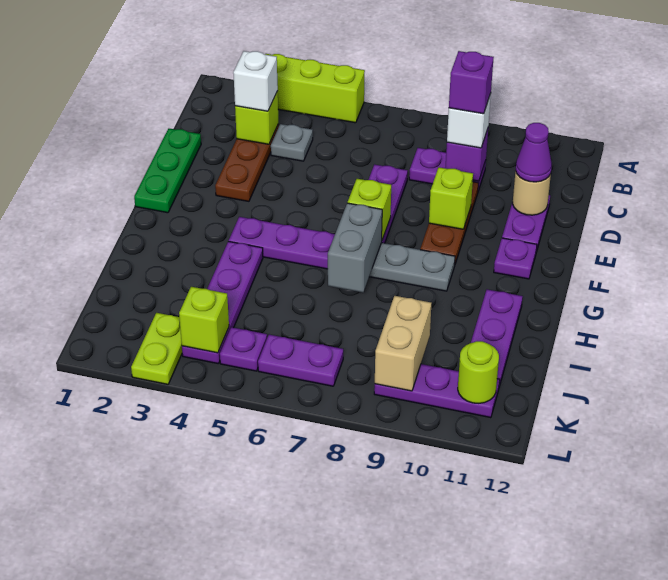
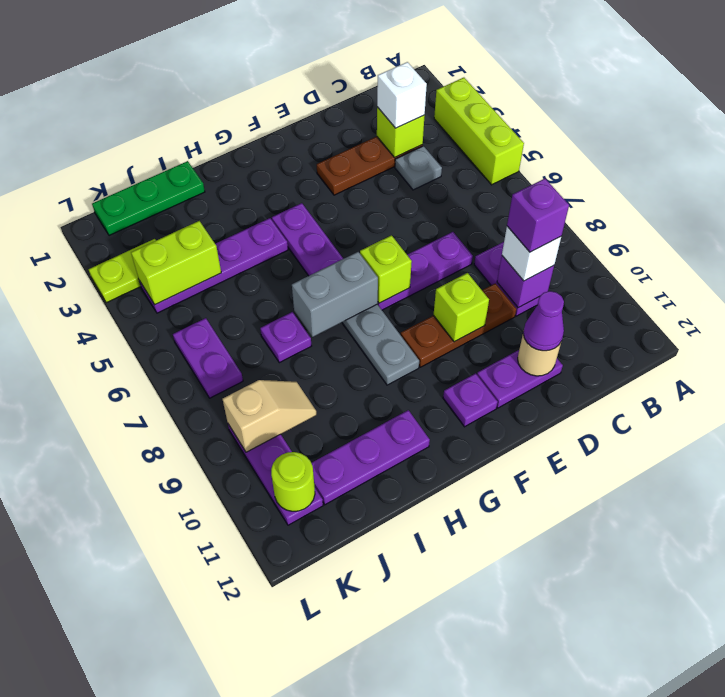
green 1x3 plate [134,129,201,213] -> green 1x3 plate moved to [92,161,205,236]
tan 1x2 brick [375,296,431,391] -> tan 1x2 slope [223,380,316,452]
lime 1x1 brick [179,287,229,353] -> lime 1x2 brick [131,221,221,305]
purple 1x1 plate [220,327,267,371] -> purple 1x1 plate moved to [260,312,311,363]

